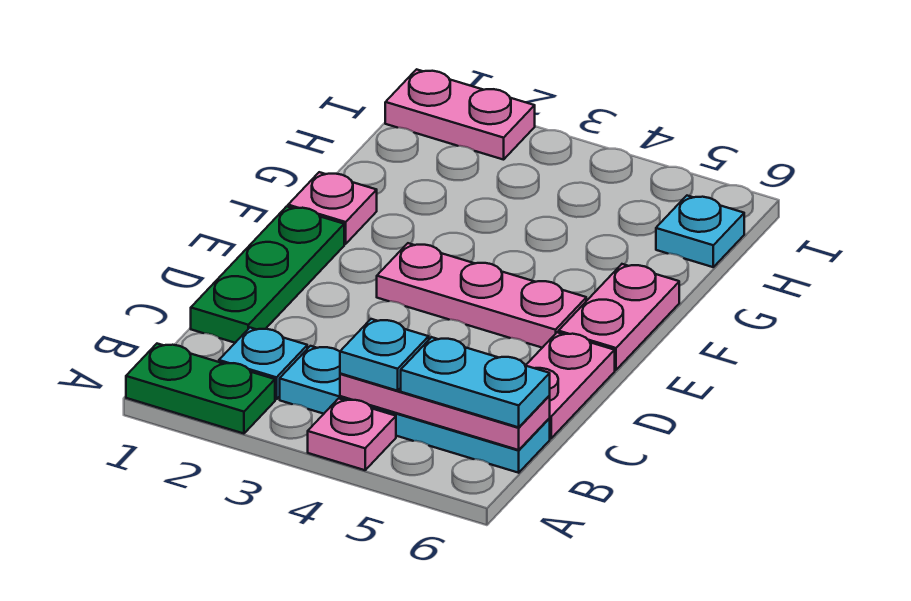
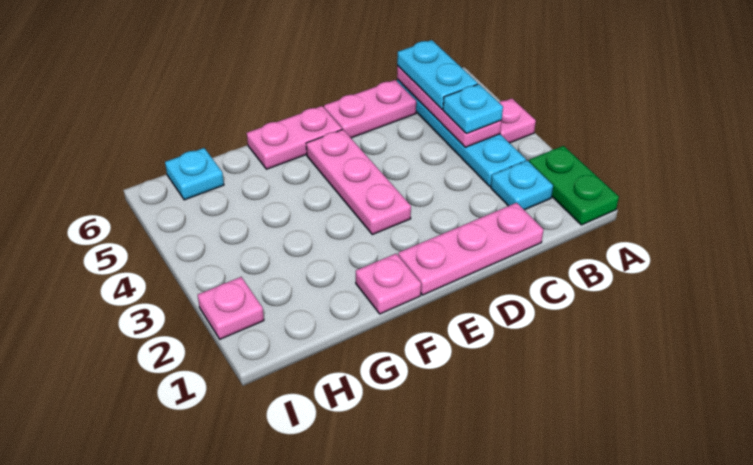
green 1x3 plate [191,206,344,343] -> pink 1x3 plate [398,203,543,295]
pink 1x2 plate [385,69,535,160] -> pink 1x1 plate [198,277,264,339]

